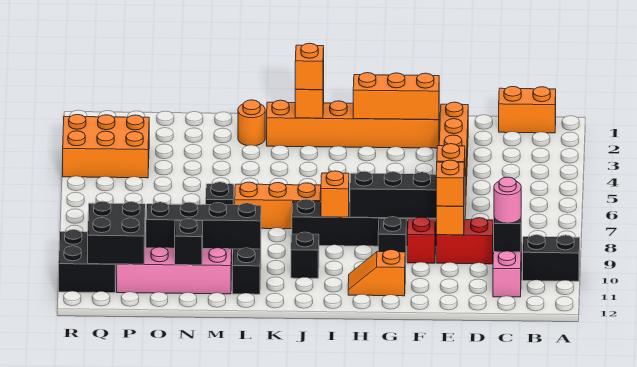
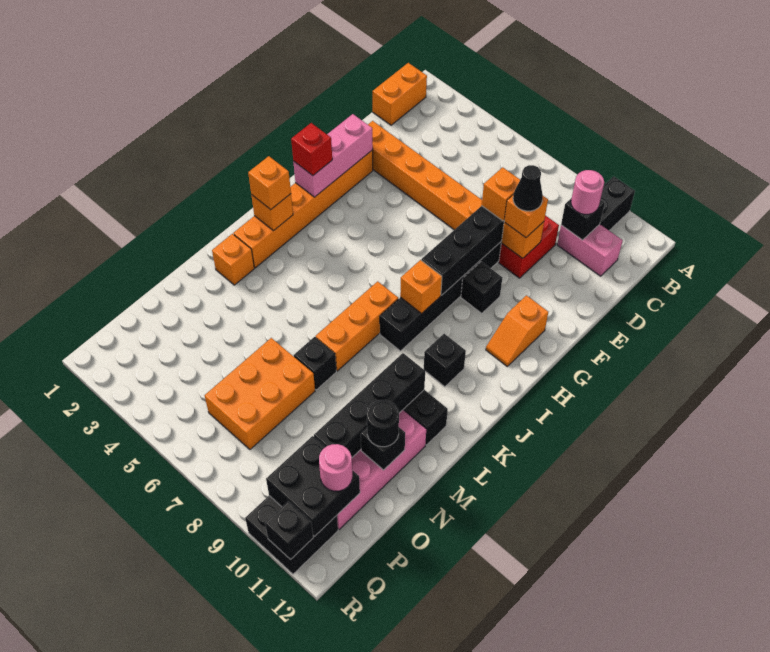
none -> black 1x1 cone [513,165,543,211]
orange 1x3 brick [353,73,439,120] -> pink 1x3 brick [293,114,373,197]
red 1x1 brick [407,217,435,263] -> red 1x1 brick moved to [291,123,332,176]
orange 1x1 round brick [238,100,265,146] -> orange 1x1 brick [212,234,254,285]
none -> black 1x1 round brick [367,400,399,447]
orange 2x3 brick [63,115,149,178] -> orange 2x3 brick moved to [205,338,315,449]
none -> pink 1x1 round brick [319,444,352,491]
none -> black 1x1 brick [265,501,313,559]

